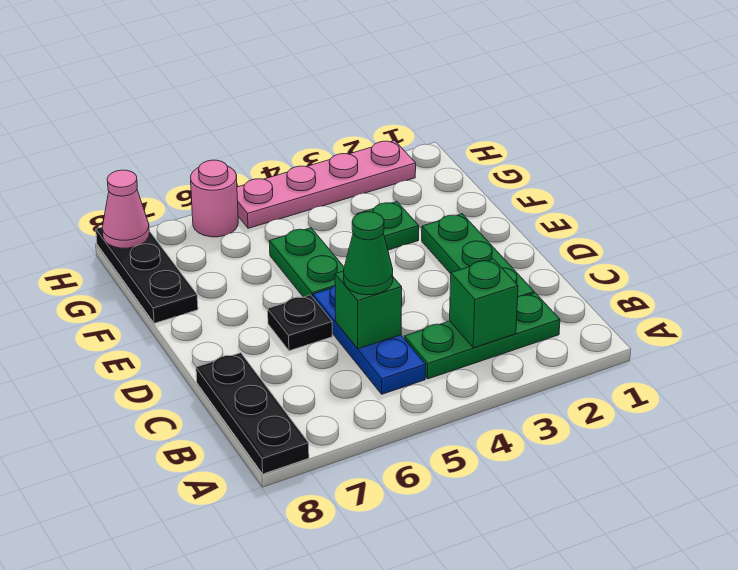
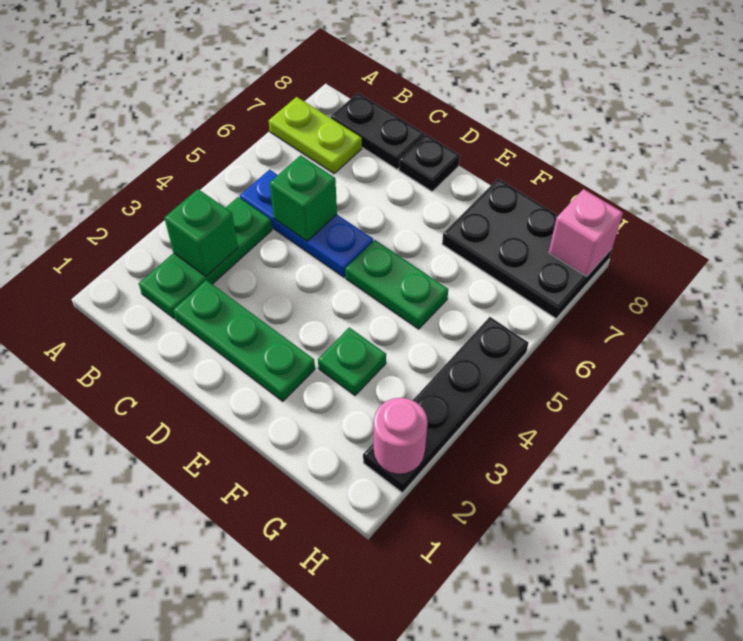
none -> lime 1x2 plate [269,97,362,174]
black 1x3 plate [196,353,309,474] -> black 1x2 plate [331,93,424,169]
green 1x1 cone [344,212,393,295] -> none
black 1x1 plate [268,295,332,351] -> black 1x1 plate moved to [399,135,460,191]
black 1x3 plate [96,227,198,323] -> black 2x3 plate [442,179,612,318]
pink 1x4 plate [237,140,416,228] -> black 1x4 plate [363,317,529,493]
pink 1x1 round brick [191,160,238,237] -> pink 1x1 round brick moved to [374,398,427,474]
pink 1x1 cone [102,170,149,248] -> pink 1x1 brick [549,189,623,277]

